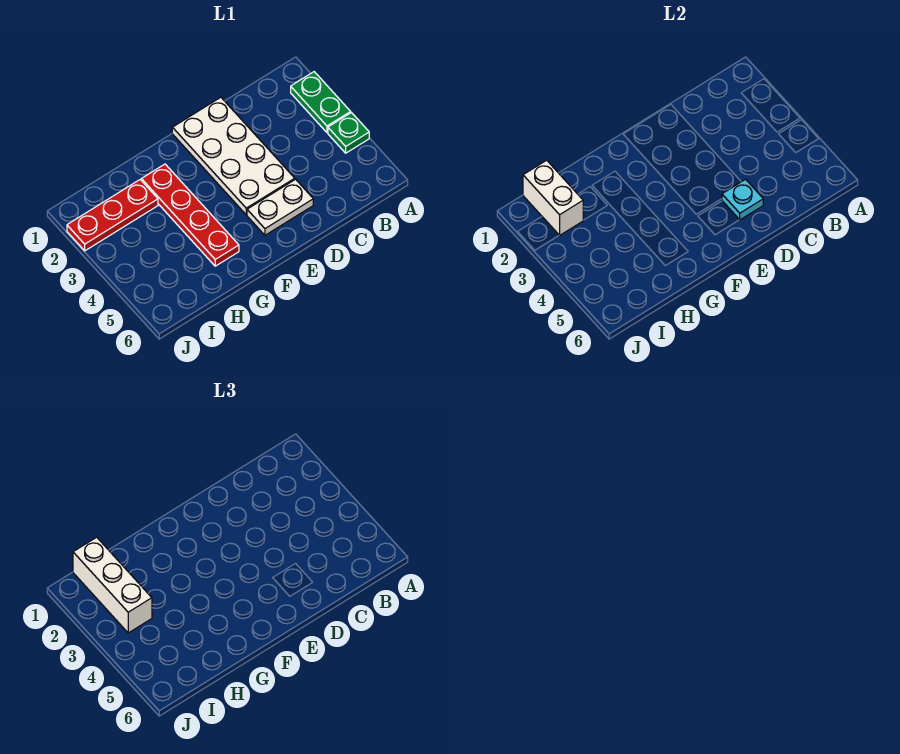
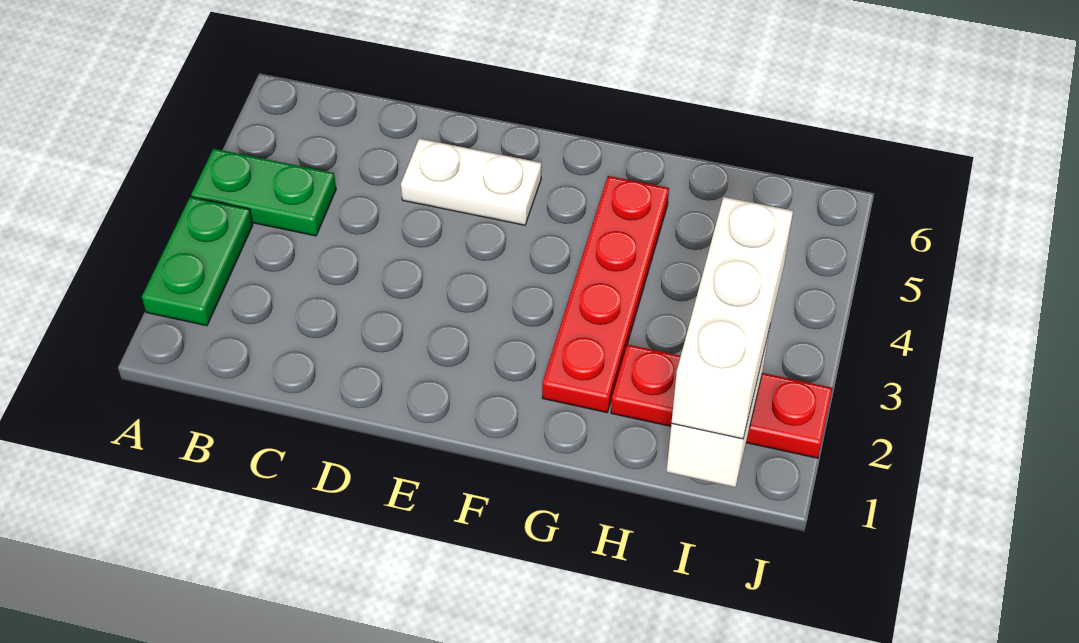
green 1x1 plate [328,113,369,153] -> green 1x2 plate [191,149,336,236]
white 2x4 plate [172,97,295,215] -> none
cyan 1x1 plate [722,179,763,220] -> none

